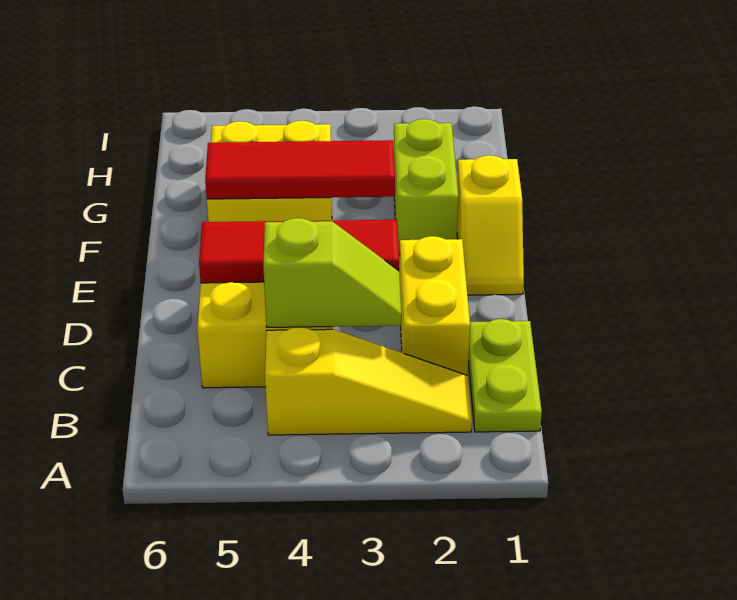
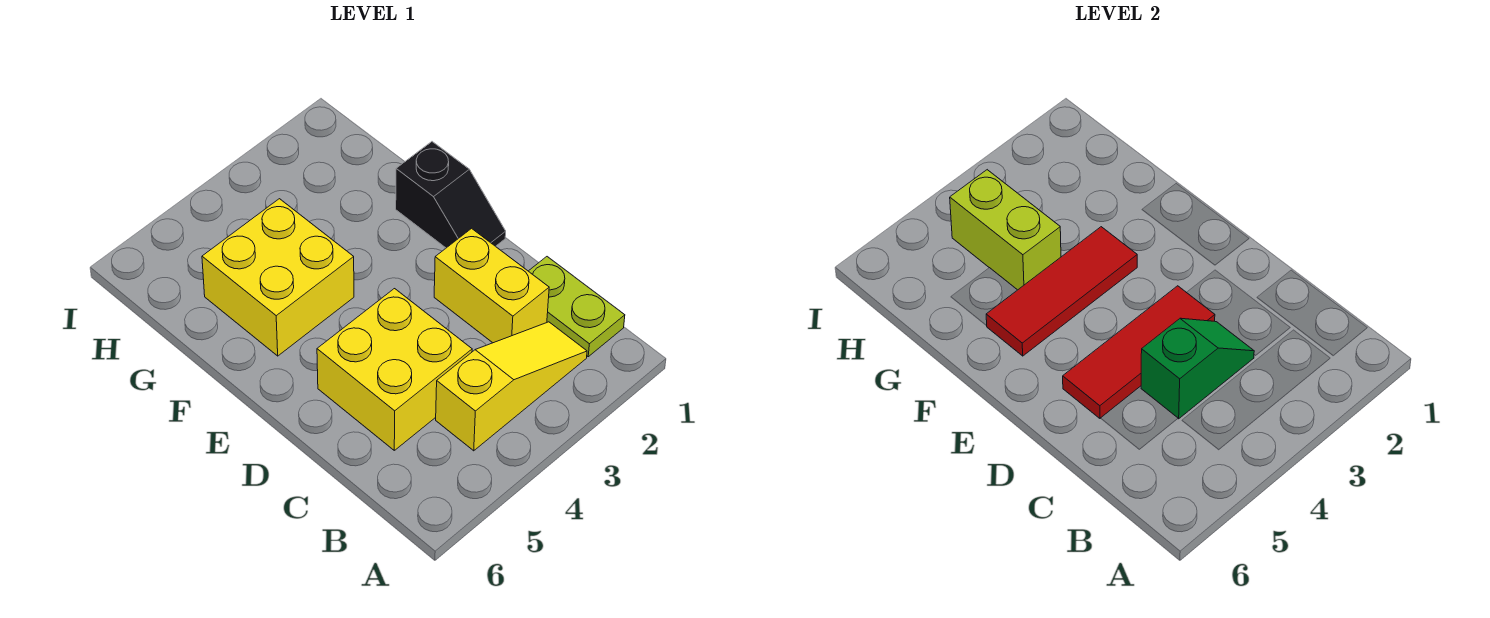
lime 1x2 slope [263,218,401,327] -> green 1x2 slope [1141,318,1254,419]
yellow 1x2 slope [457,155,524,295] -> black 1x2 slope [396,142,506,248]
lime 1x2 brick [394,119,458,255] -> lime 1x2 brick moved to [950,170,1061,290]

